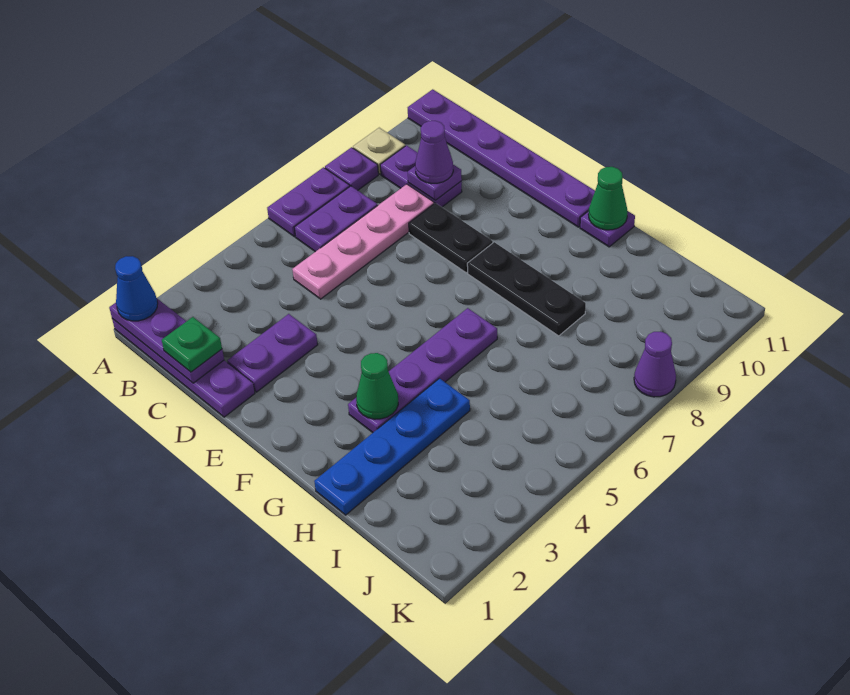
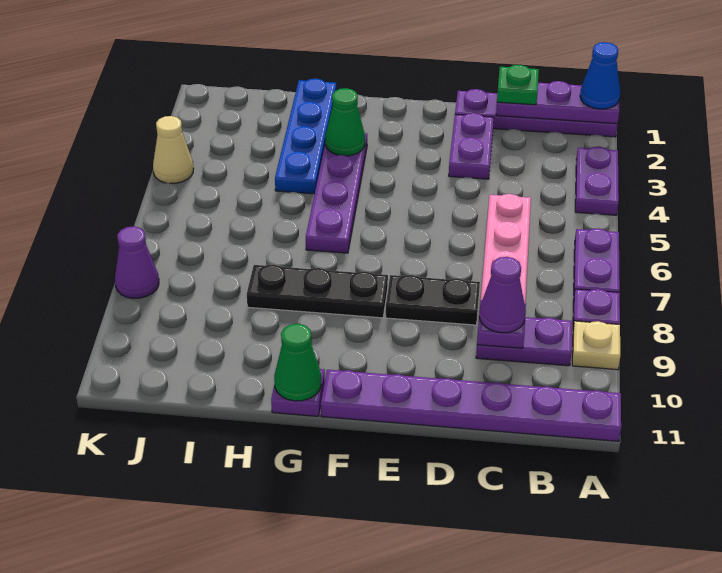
purple 1x2 plate [294,186,378,252] -> purple 1x2 plate moved to [575,146,619,215]
none -> tan 1x1 cone [153,116,193,183]

